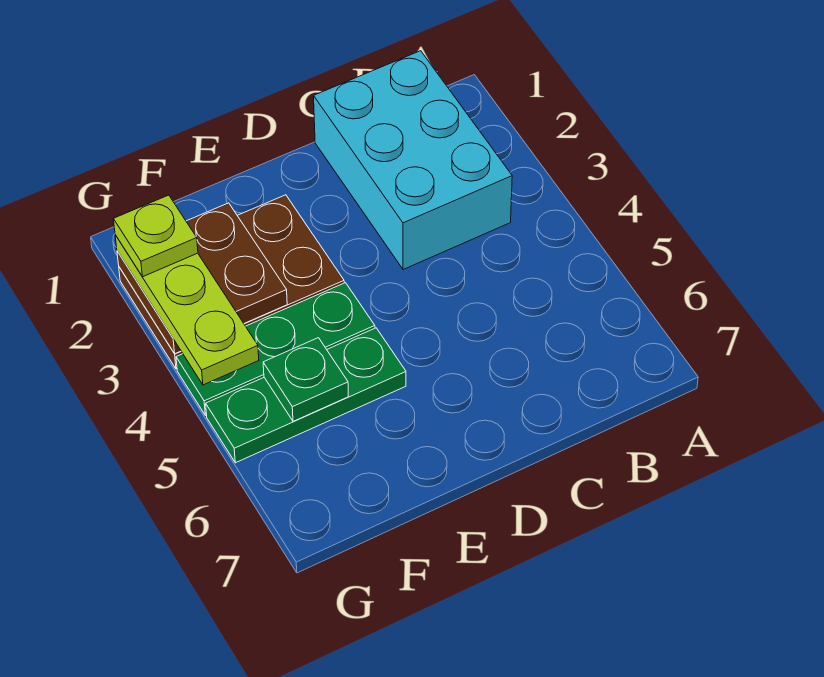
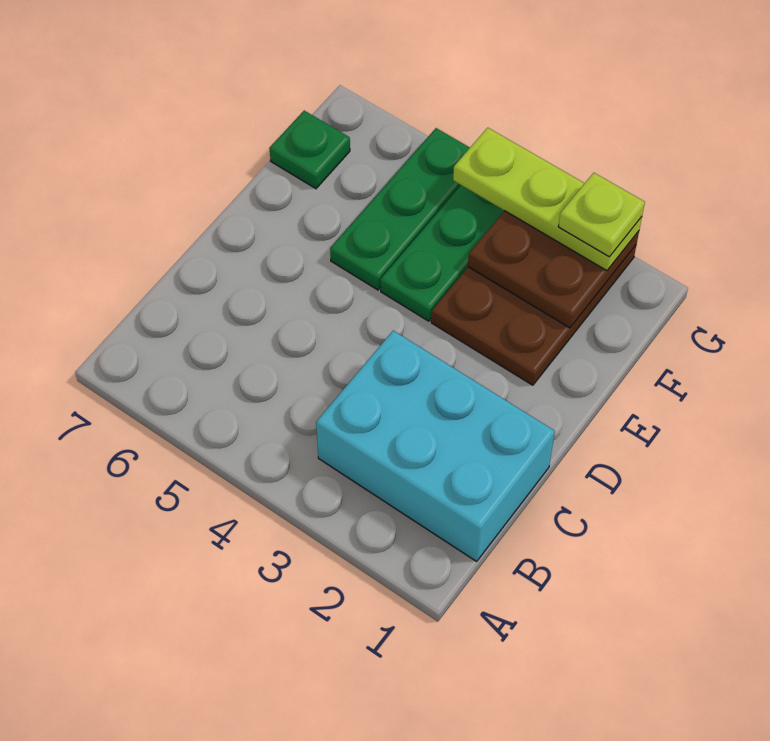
green 1x1 plate [263,338,348,421] -> green 1x1 plate moved to [270,111,350,189]

